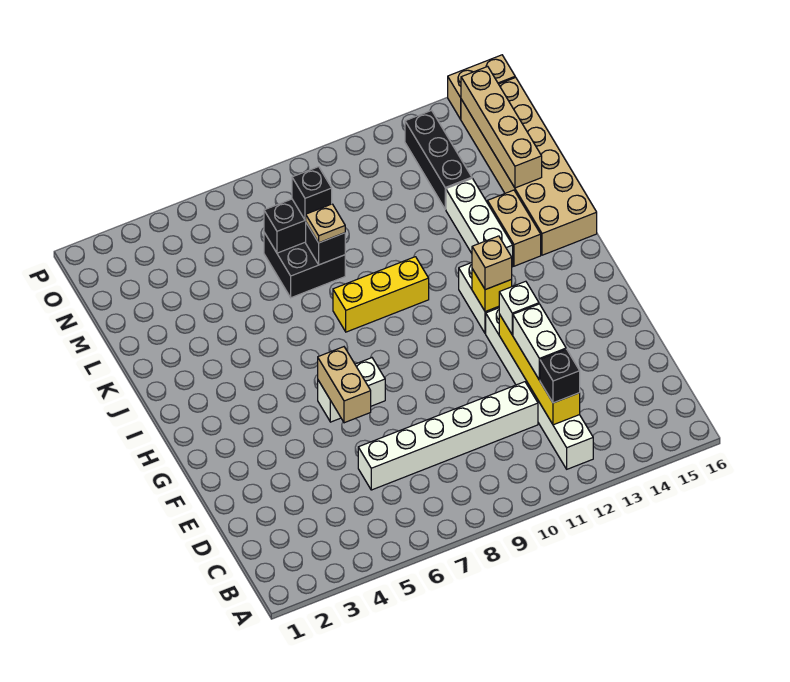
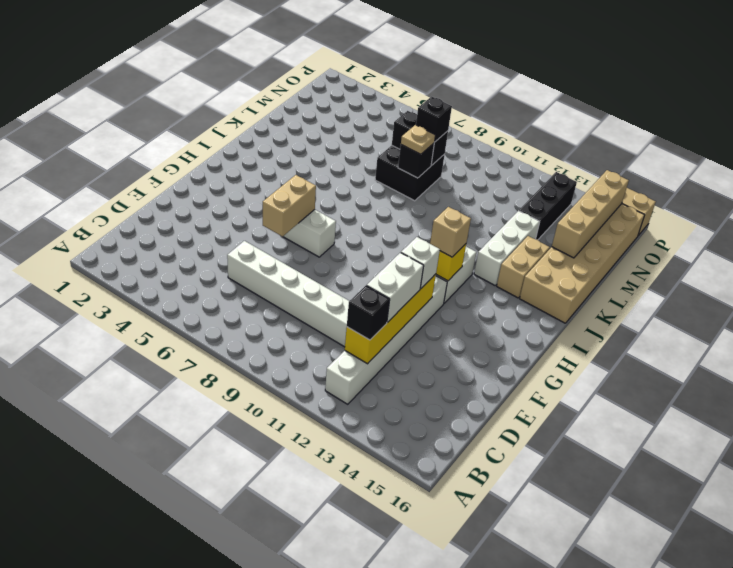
yellow 1x3 brick [333,257,429,332] -> none

